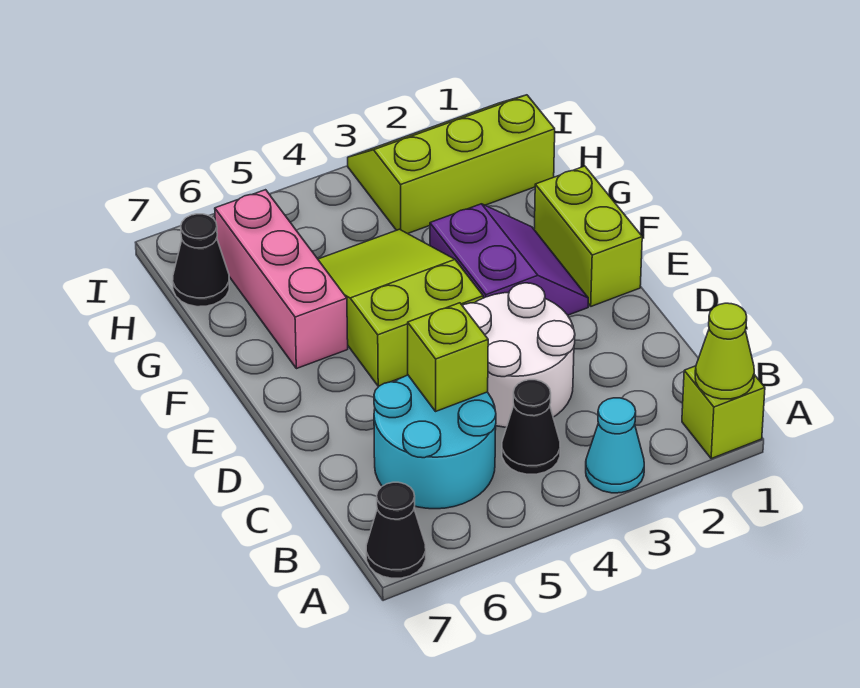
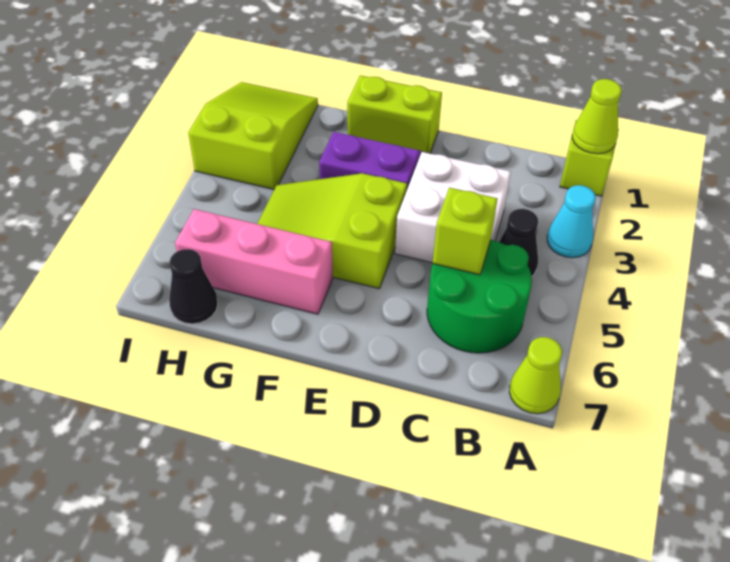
black 1x1 cone [366,482,426,578] -> lime 1x1 cone [509,337,562,414]
cyan 2x2 round brick [374,375,496,509] -> green 2x2 round brick [427,240,532,353]
white 2x2 round brick [462,283,575,427] -> white 2x2 brick [395,152,511,263]
lime 2x3 slope [348,95,555,234] -> lime 2x3 slope turned to [188,82,318,189]

